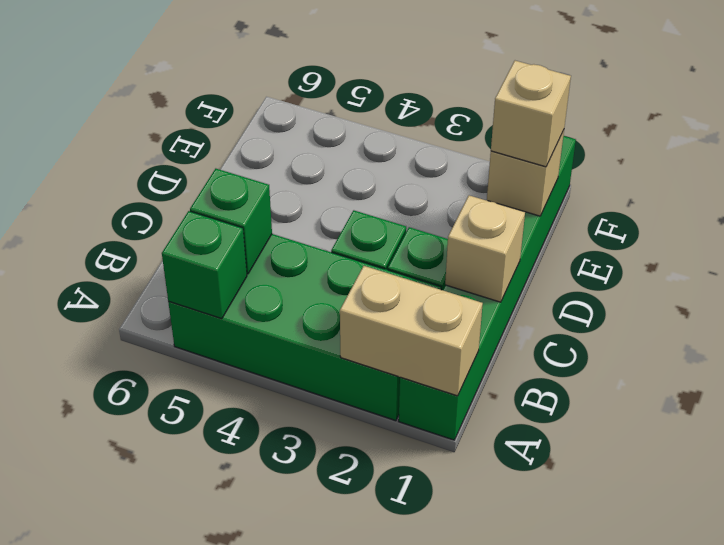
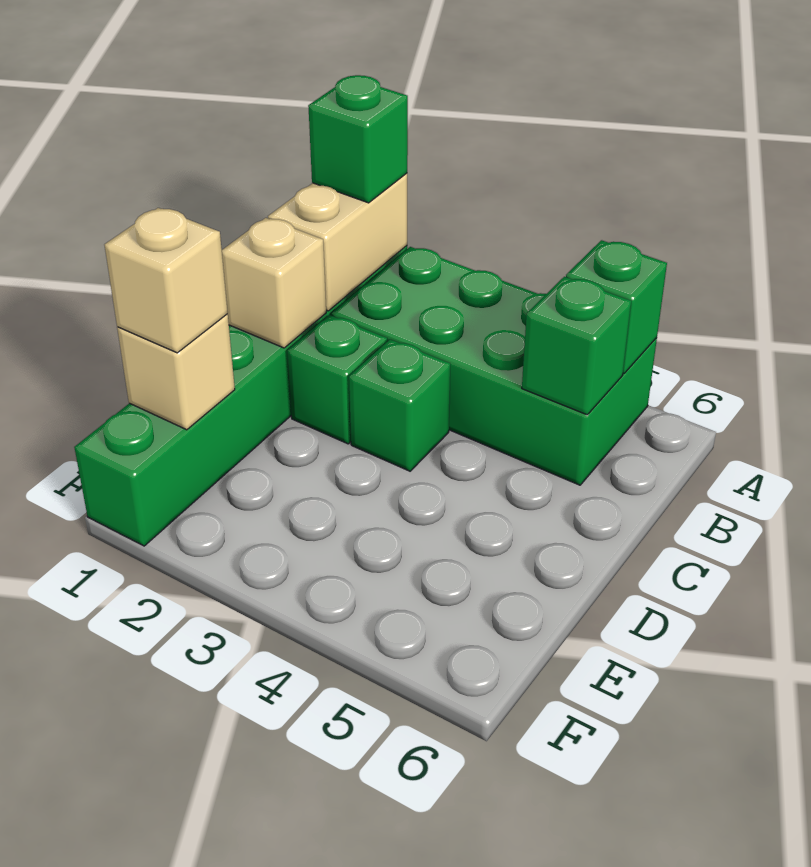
tan 1x2 brick [340,266,483,396] -> tan 1x2 brick turned to [268,173,407,311]
none -> green 1x1 brick [308,75,408,203]

